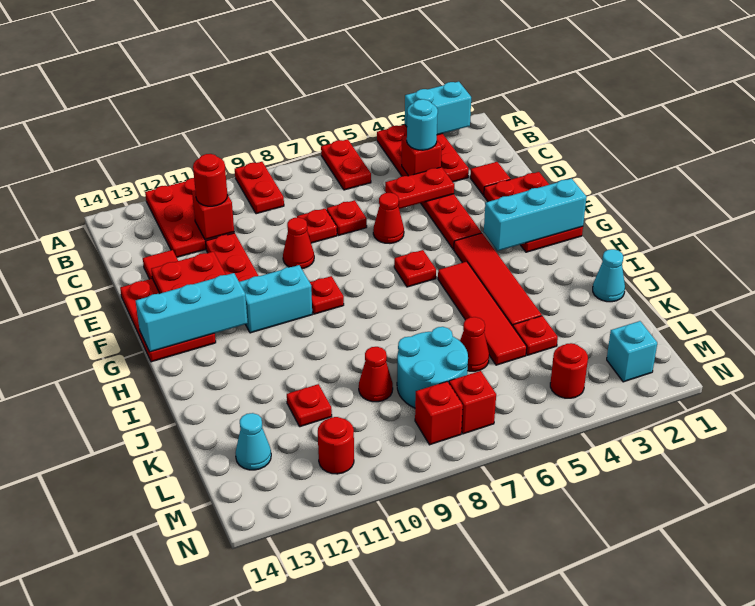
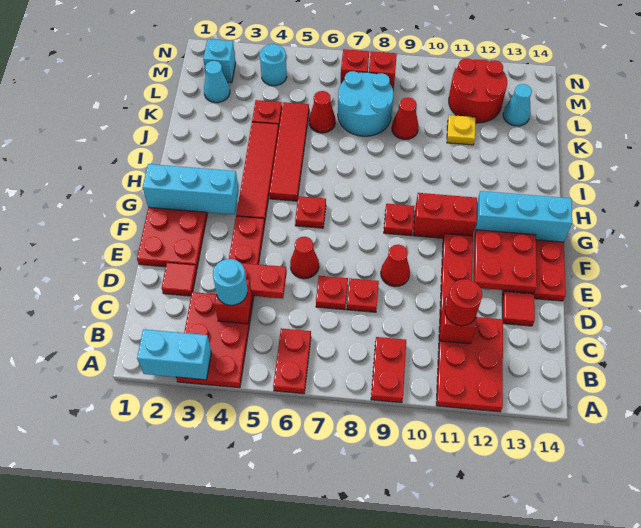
cyan 1x2 brick [239,265,312,333] -> red 1x2 brick [413,193,477,238]
cyan 1x1 cone [593,249,625,302] -> cyan 1x1 cone moved to [204,61,230,103]
red 1x1 plate [287,384,332,427] -> yellow 1x1 plate [447,115,476,145]
red 1x1 round brick [550,343,588,398] -> cyan 1x1 round brick [260,44,287,86]
red 1x1 round brick [318,417,354,474] -> red 2x2 round brick [449,58,507,123]

